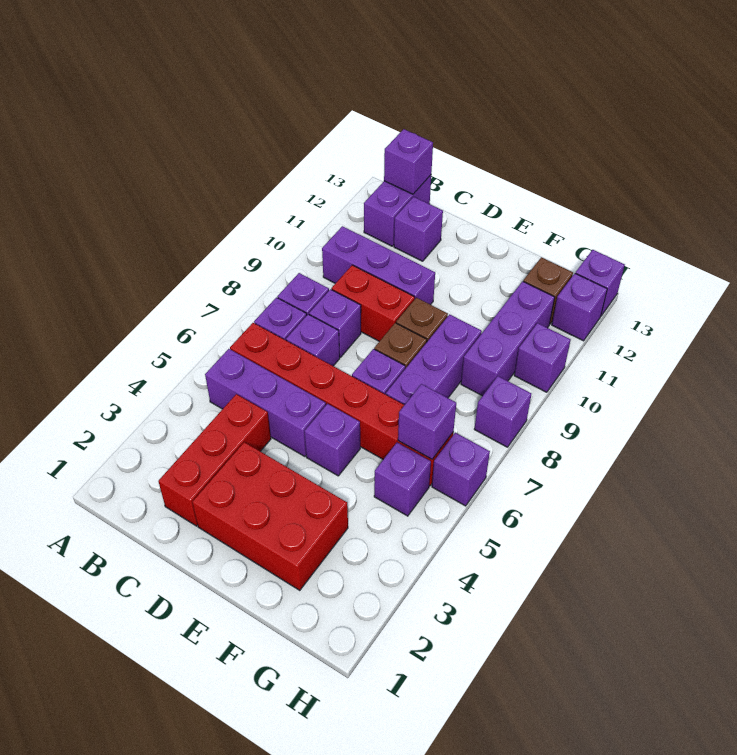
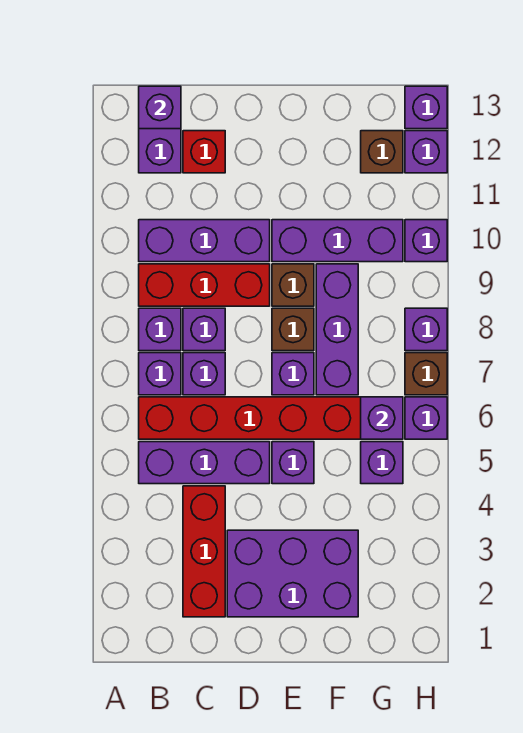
red 1x2 brick [331,265,415,341] -> red 1x3 brick [139,264,270,306]
purple 1x1 brick [394,197,443,261] -> red 1x1 brick [183,131,225,173]
red 2x3 brick [192,442,348,590] -> purple 2x3 brick [227,530,358,617]
purple 1x3 brick [461,281,555,396] -> purple 1x3 brick turned to [272,220,403,262]
none -> brown 1x1 brick [405,353,447,395]

